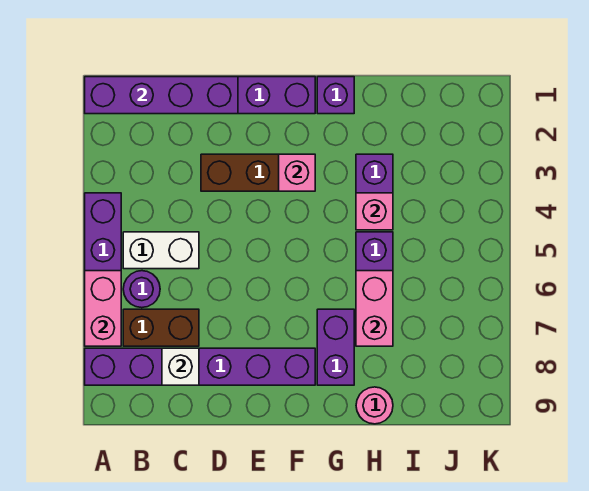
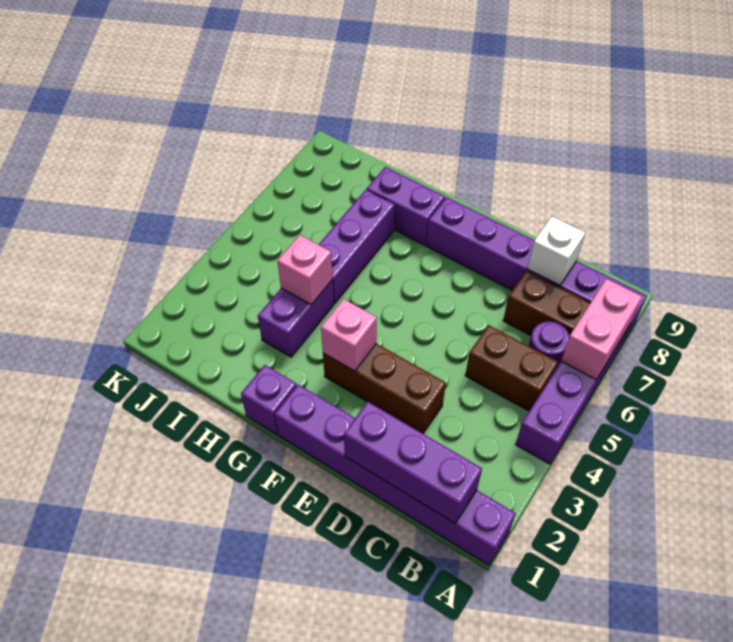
purple 1x4 brick [85,77,238,114] -> purple 1x3 brick [344,402,482,523]
white 1x2 brick [123,232,199,269] -> brown 1x2 brick [465,325,558,411]
purple 1x2 brick [317,309,354,385] -> purple 1x2 brick turned to [367,167,445,245]
pink 1x2 brick [356,271,393,346] -> none
pink 1x1 round brick [356,387,393,424] -> none

